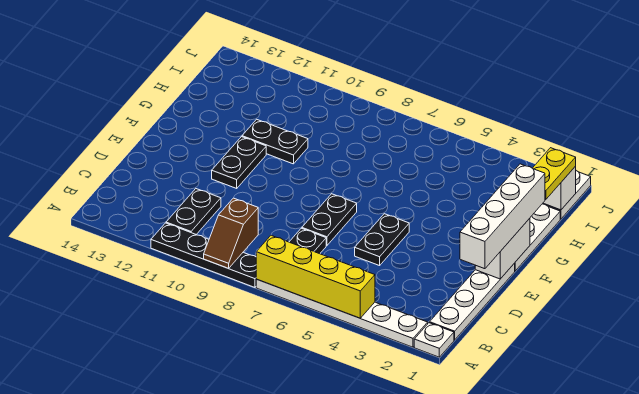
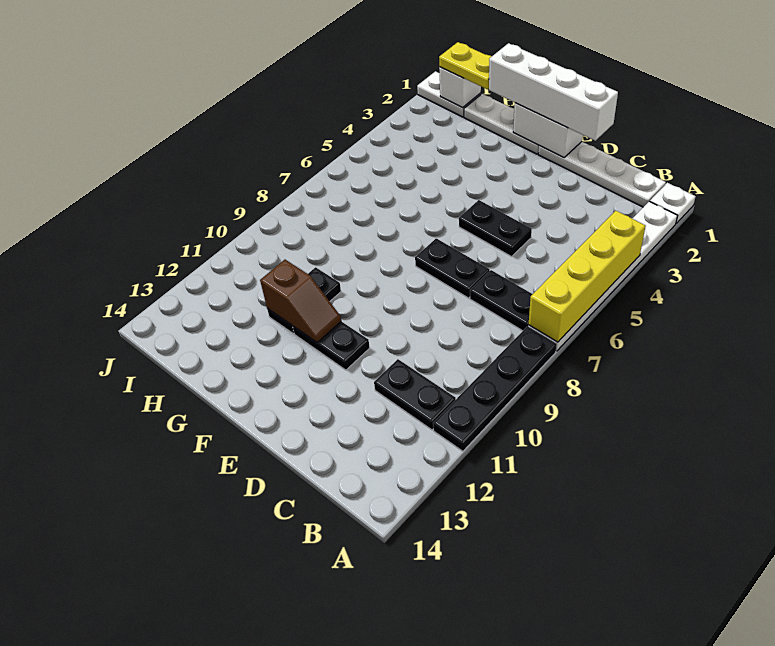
brown 1x2 slope [204,198,258,268] -> brown 1x2 slope moved to [260,260,341,342]

